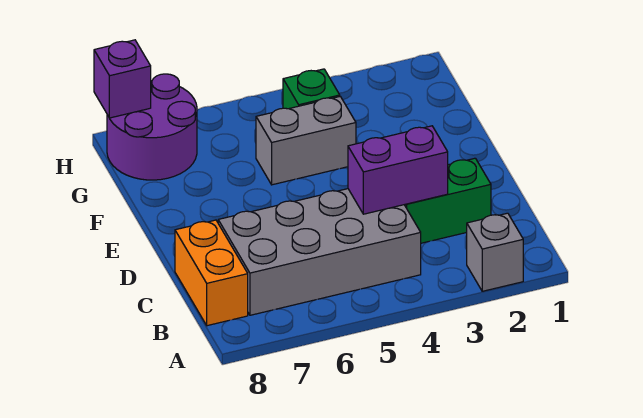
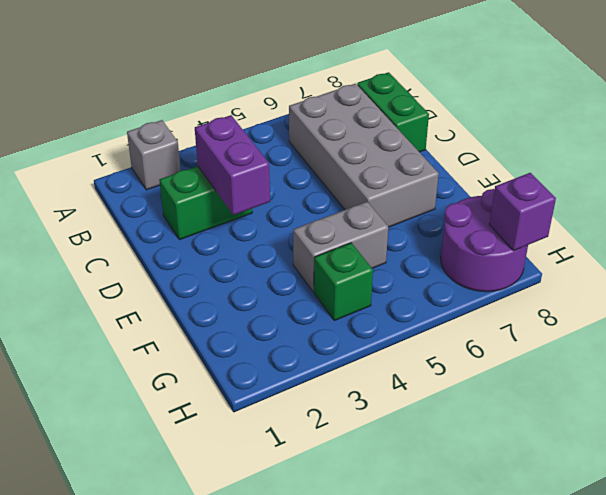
grey 2x4 brick [218,189,421,315] -> grey 2x4 brick turned to [289,84,439,227]
orange 1x2 brick [175,220,248,326] -> green 1x2 brick [357,72,429,152]
purple 1x2 brick [348,126,448,214] -> purple 1x2 brick turned to [195,115,270,215]

